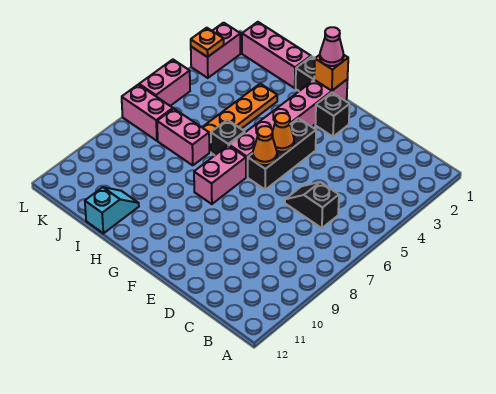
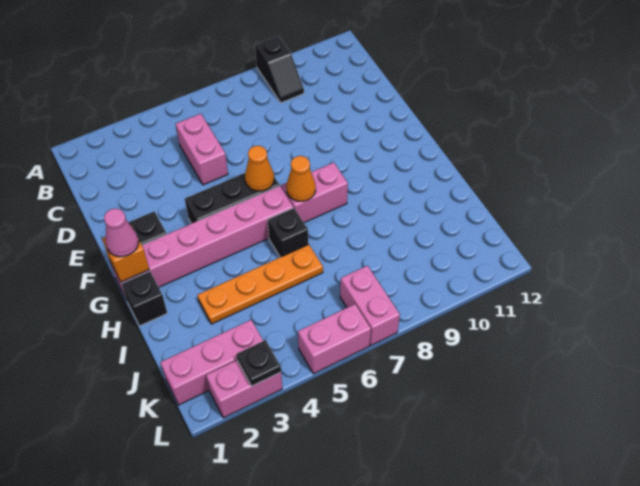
black 1x2 slope [285,182,339,228] -> black 1x2 slope moved to [255,36,304,103]
orange 1x1 cone [272,113,294,152] -> orange 1x1 cone moved to [286,156,316,201]
pink 1x3 brick [242,22,311,88] -> pink 1x3 brick turned to [160,320,263,405]
pink 1x2 brick [157,109,209,165] -> pink 1x2 brick moved to [176,114,228,185]
cyan 1x2 slope [85,187,139,233] -> none
orange 1x1 plate [191,28,224,57] -> black 1x1 plate [236,340,281,386]

